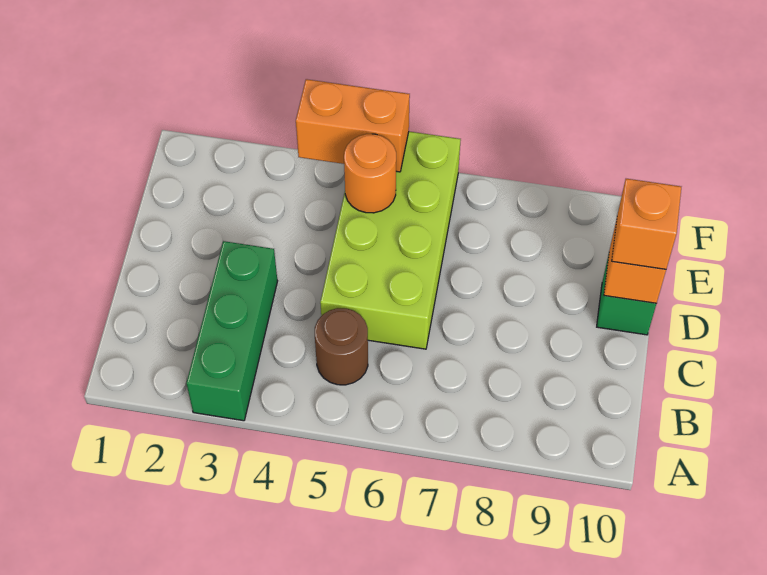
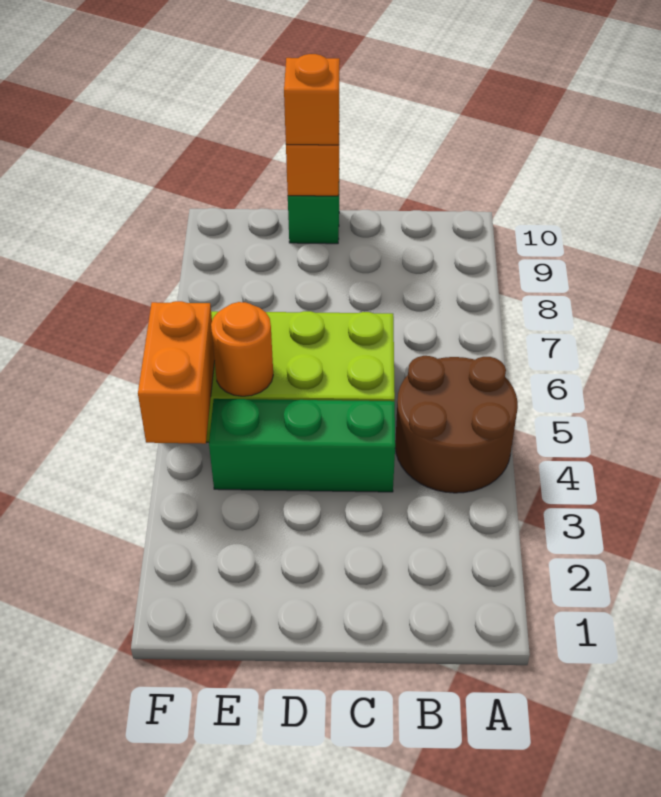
green 1x3 brick [187,241,277,421] -> green 1x3 brick moved to [209,399,395,492]
brown 1x1 round brick [315,308,368,385] -> brown 2x2 round brick [395,356,518,493]

